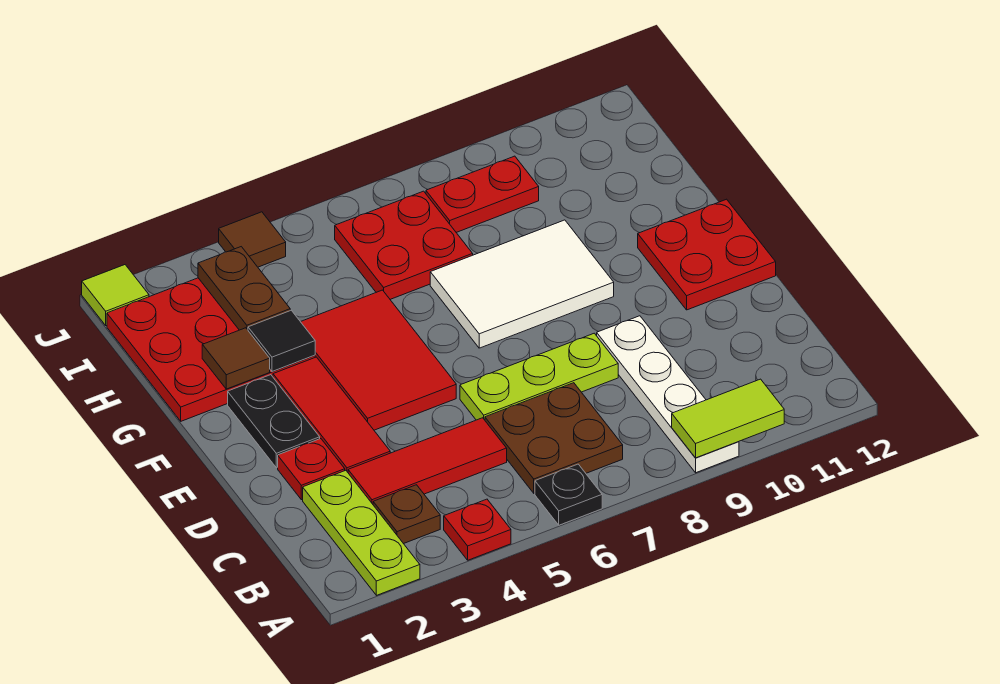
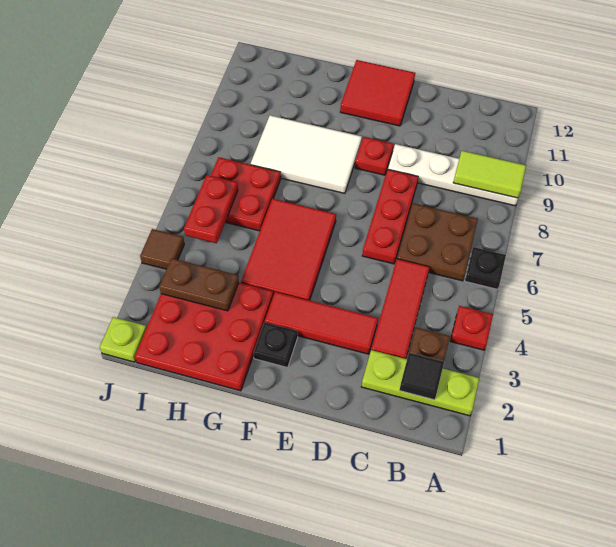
lime 1x2 tile [672,379,784,458] -> lime 1x2 tile turned to [453,151,526,198]
red 1x1 plate [278,439,345,500] -> red 1x1 plate moved to [355,137,393,175]
lime 1x3 plate [460,333,618,420] -> red 1x3 plate [362,169,418,264]
black 1x2 plate [228,375,320,468] -> black 1x1 plate [254,322,298,368]
red 2x3 tile [301,290,456,430] -> red 2x3 tile turned to [241,199,336,300]
red 2x2 plate [638,199,776,310] -> red 2x2 tile [340,60,415,126]
white 2x3 tile [430,220,614,348] -> white 2x3 tile turned to [251,115,362,193]
brown 1x1 tile [202,328,270,389] -> none
black 1x1 tile [248,310,315,371] -> black 1x1 tile moved to [399,353,444,400]
red 1x2 plate [426,156,539,232] -> red 1x2 plate moved to [184,175,238,243]
lime 1x1 tile [82,265,149,326] -> lime 1x1 plate [100,317,146,362]

